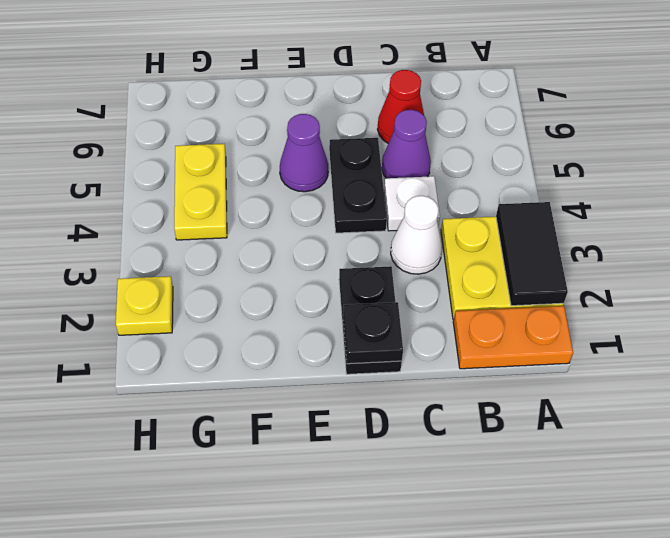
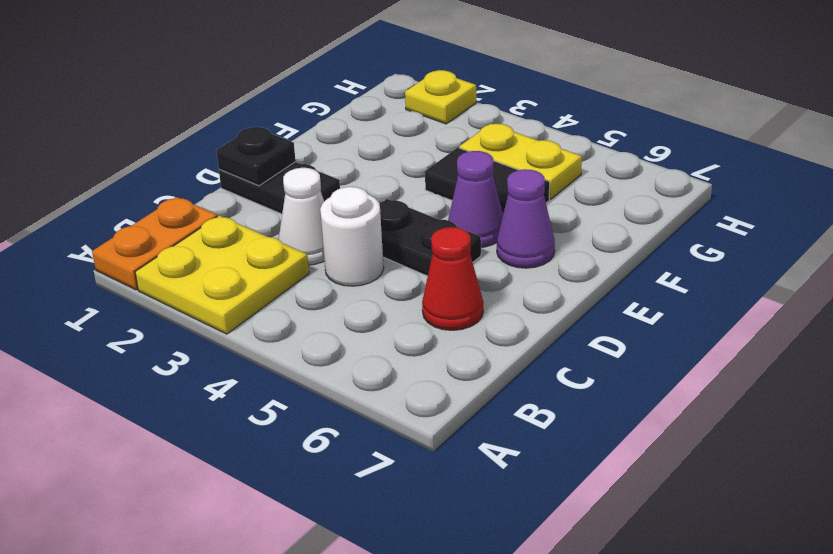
black 1x2 tile [496,202,568,306] -> black 1x2 tile moved to [425,148,550,213]
white 1x1 plate [384,176,440,231] -> white 1x1 round brick [320,187,384,286]
purple 1x1 cone [382,110,431,178] -> purple 1x1 cone moved to [497,169,555,268]

